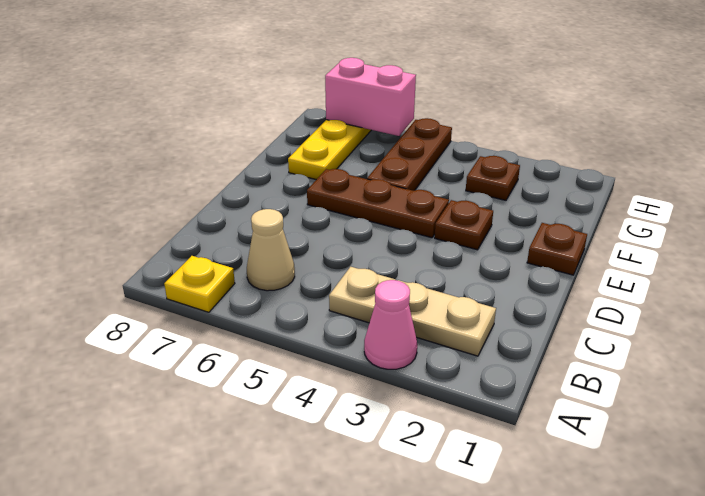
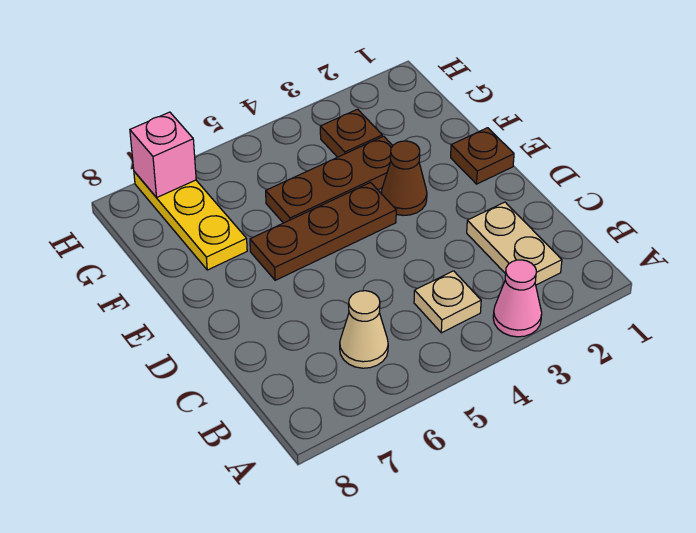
yellow 1x1 plate [164,256,235,312] -> none
tan 1x2 plate [398,280,496,356] -> tan 1x2 plate turned to [467,202,562,285]
brown 1x1 plate [435,200,493,250] -> brown 1x1 cone [381,141,427,216]
brown 1x3 plate [367,118,452,191] -> brown 1x3 plate turned to [266,136,393,223]
pink 1x2 brick [325,58,416,136] -> pink 1x1 brick [130,112,196,198]

